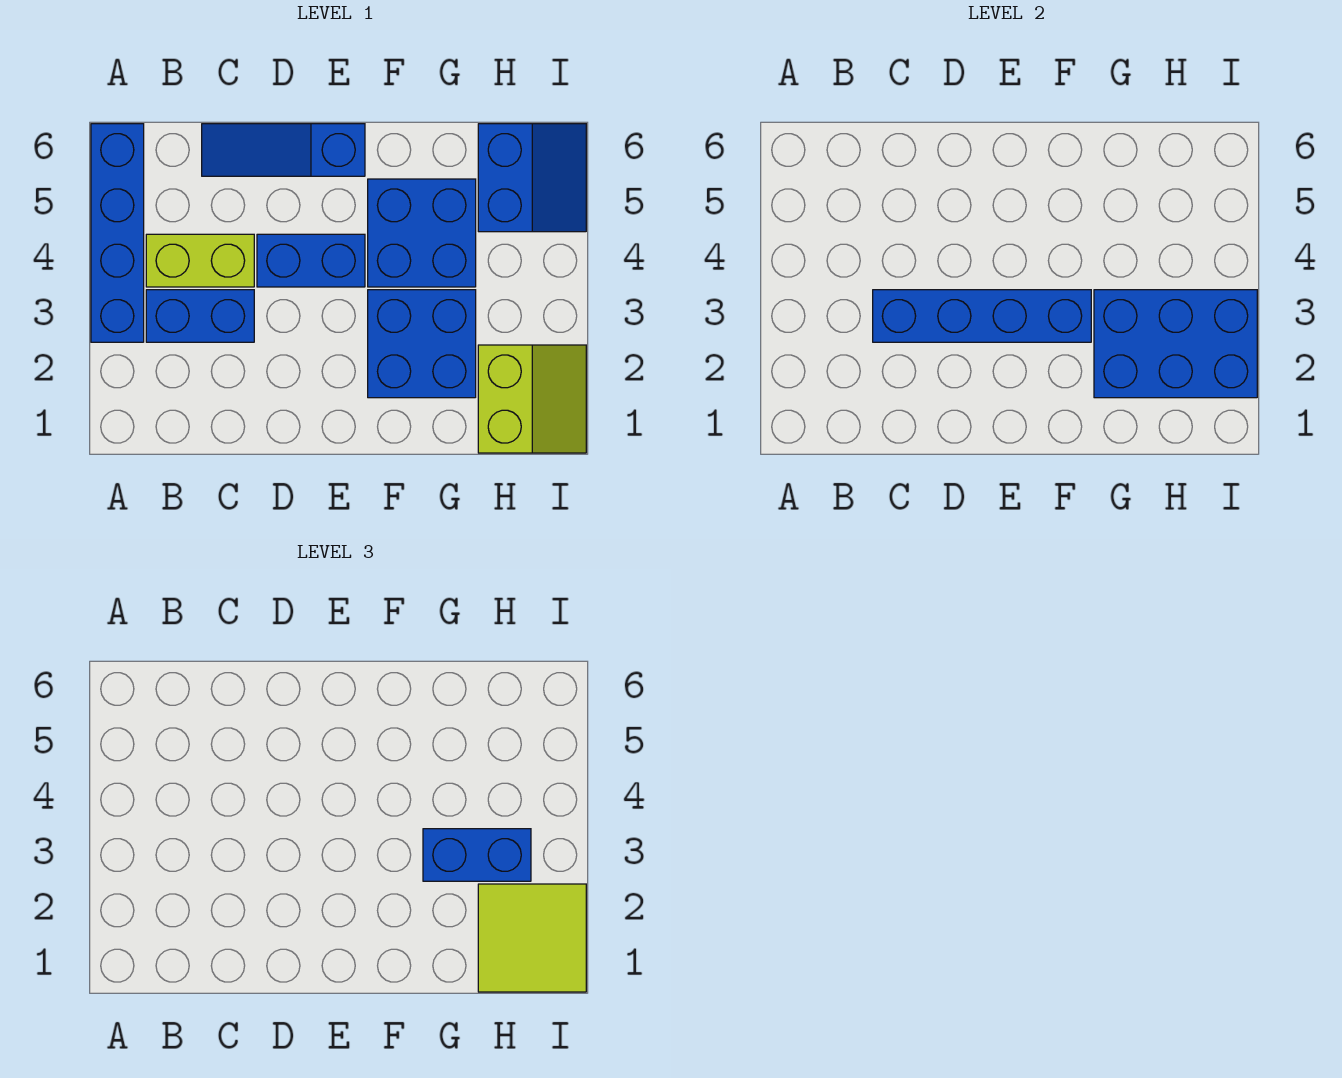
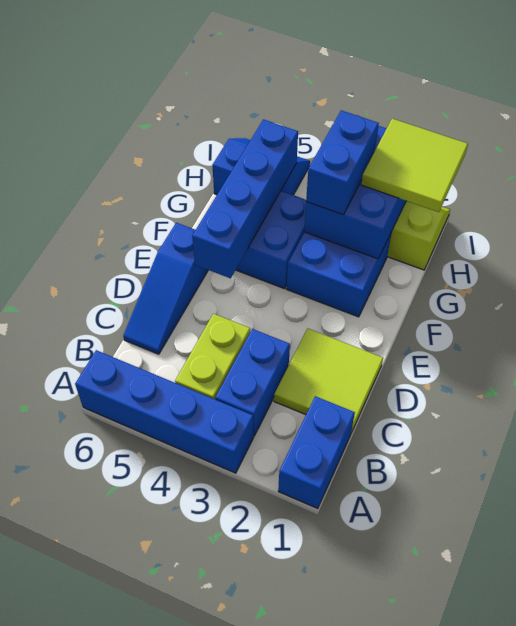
none -> lime 2x2 tile [274,329,383,433]
blue 1x4 brick [873,290,1091,342] -> blue 1x4 brick moved to [192,119,298,278]
blue 1x2 brick [257,234,365,287] -> blue 1x2 brick moved to [278,396,355,509]

